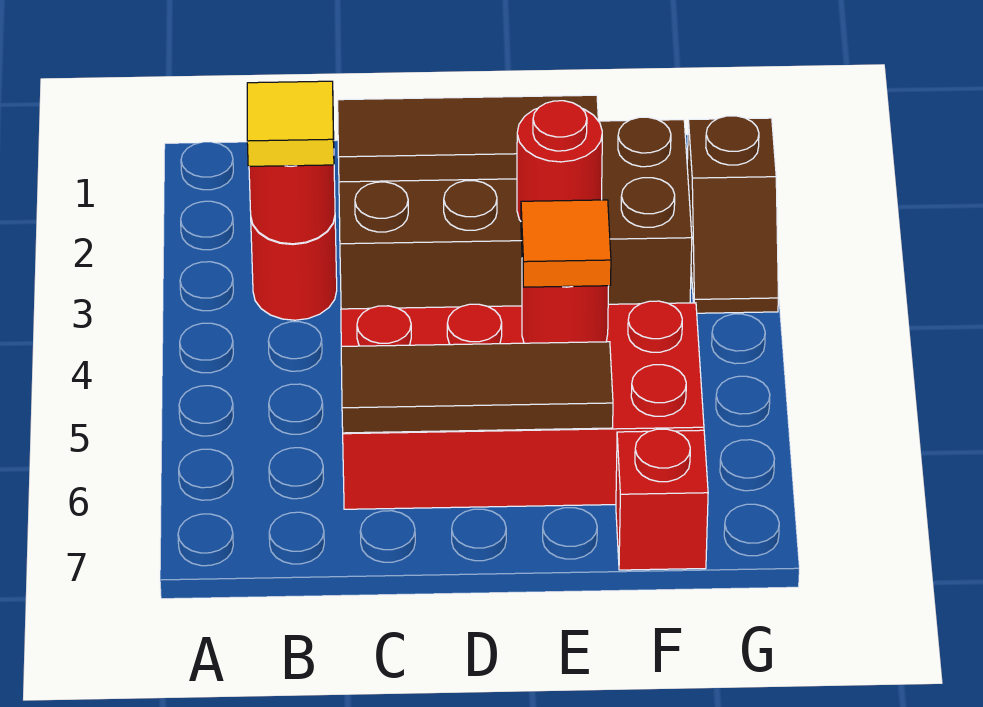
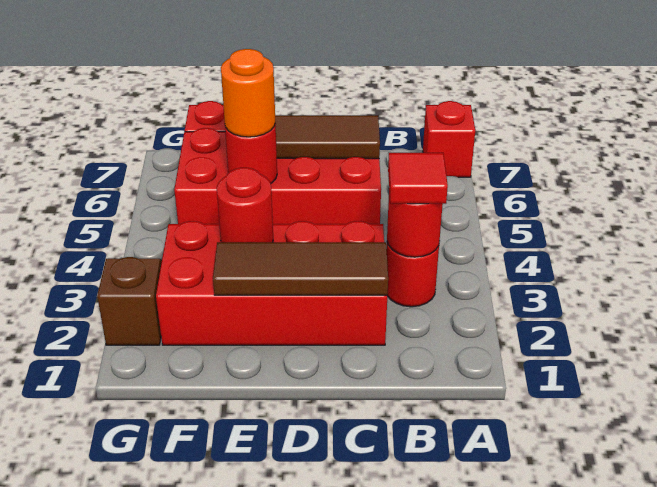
none -> red 1x1 brick [423,101,475,177]
yellow 1x1 tile [247,81,334,166] -> red 1x1 tile [388,153,448,204]
brown 2x4 brick [339,117,692,309] -> red 2x4 brick [156,221,387,345]
orange 1x1 tile [521,200,611,287] -> orange 1x1 round brick [221,49,275,137]

